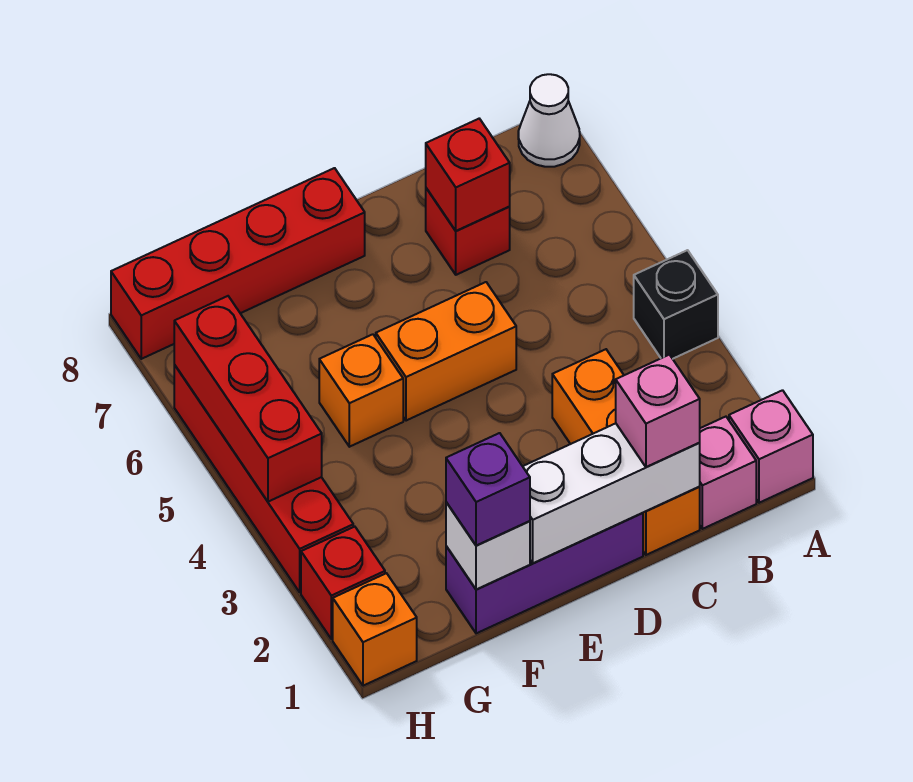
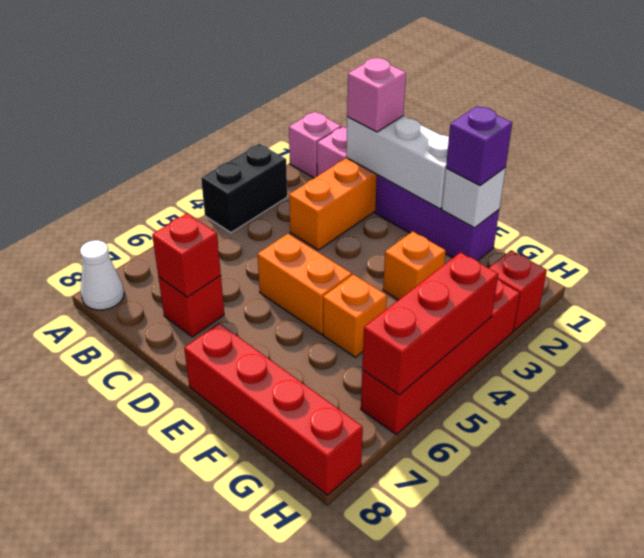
black 1x1 brick [634,250,718,359] -> black 1x2 brick [201,144,287,233]
orange 1x1 brick [333,573,417,686] -> orange 1x1 brick moved to [383,232,446,300]

